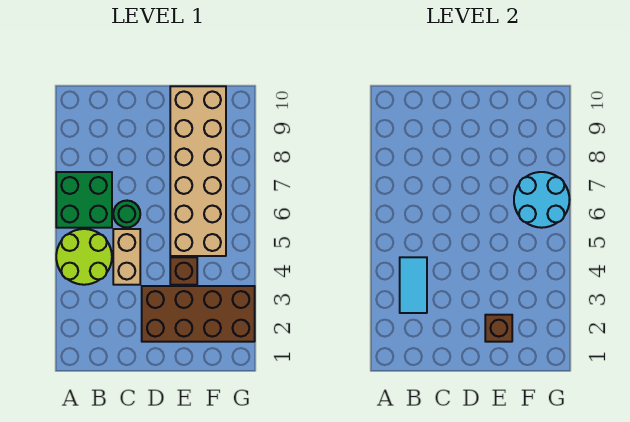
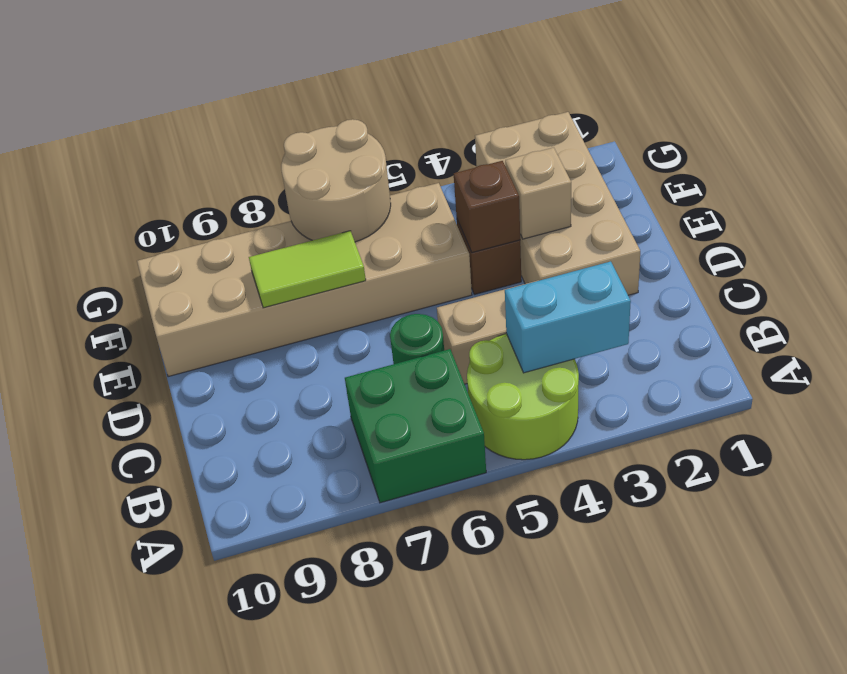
cyan 1x2 tile [400,257,427,313] -> cyan 1x2 brick [505,261,631,373]
brown 2x4 brick [142,286,255,342] -> tan 2x4 brick [475,112,640,295]
brown 1x1 brick [485,315,512,342] -> brown 1x1 brick moved to [454,161,520,253]
none -> tan 1x1 brick [505,147,571,239]
none -> lime 1x2 tile [249,231,366,308]
cyan 2x2 round brick [514,172,570,228] -> tan 2x2 round brick [281,119,391,242]

